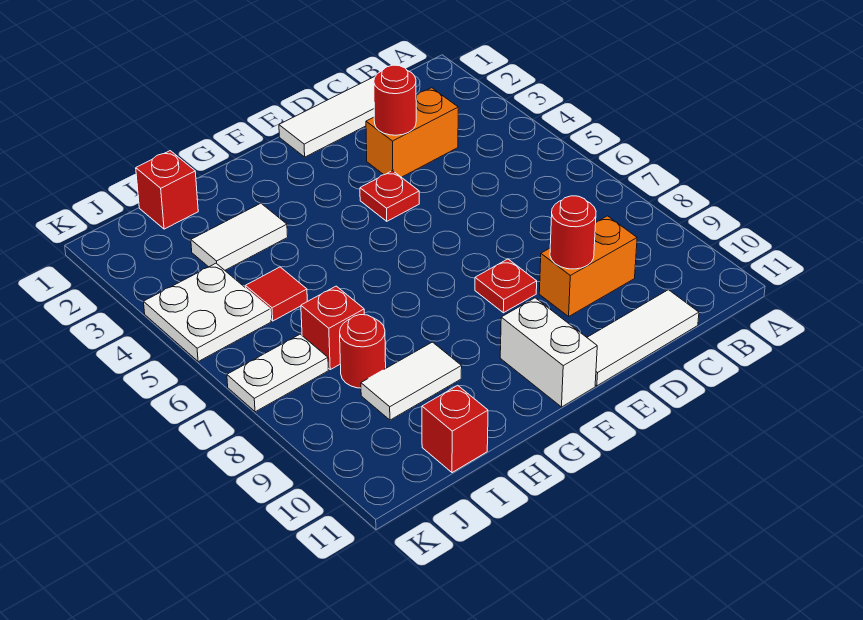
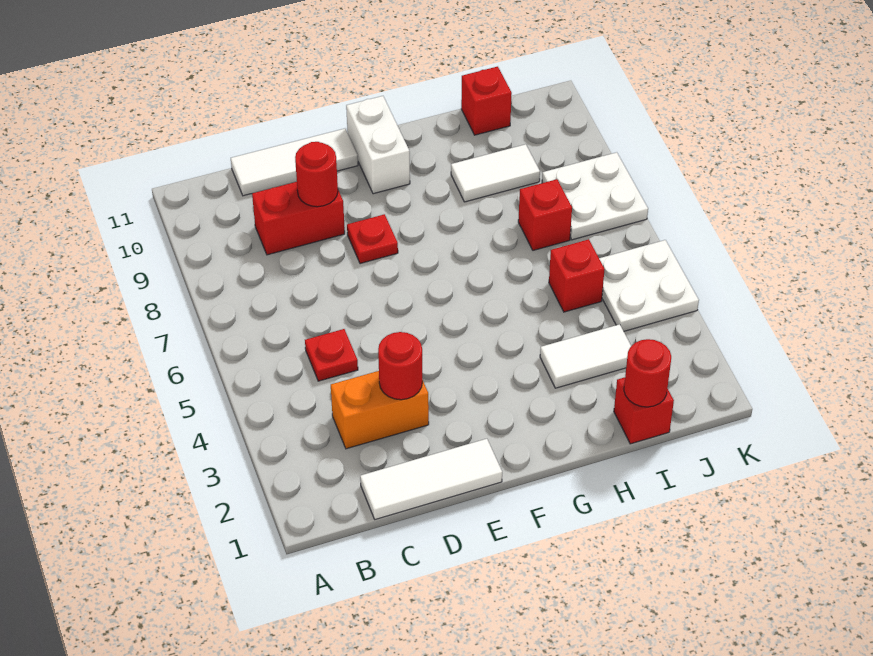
orange 1x2 brick [539,216,637,316] -> red 1x2 brick [252,182,345,255]
red 1x1 plate [360,171,419,221] -> red 1x1 plate moved to [305,329,358,381]
red 1x1 tile [245,267,307,321] -> red 1x1 brick [549,239,605,312]
red 1x1 round brick [340,315,386,388] -> red 1x1 round brick moved to [624,339,671,407]
white 1x2 plate [227,334,328,412] -> white 2x2 plate [542,152,648,240]

